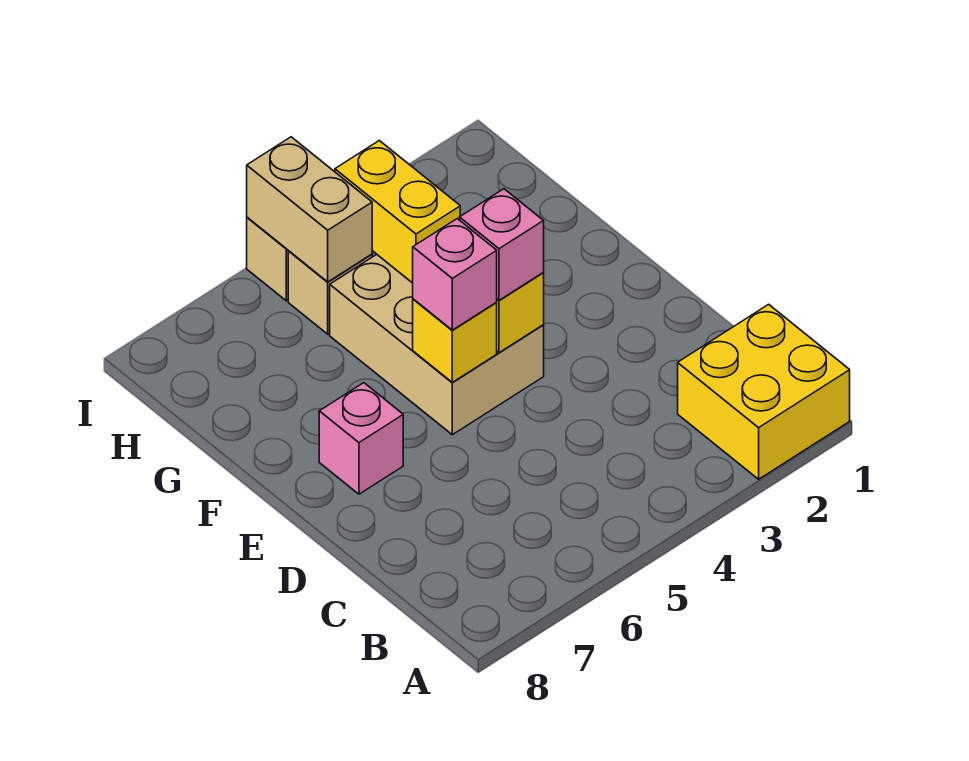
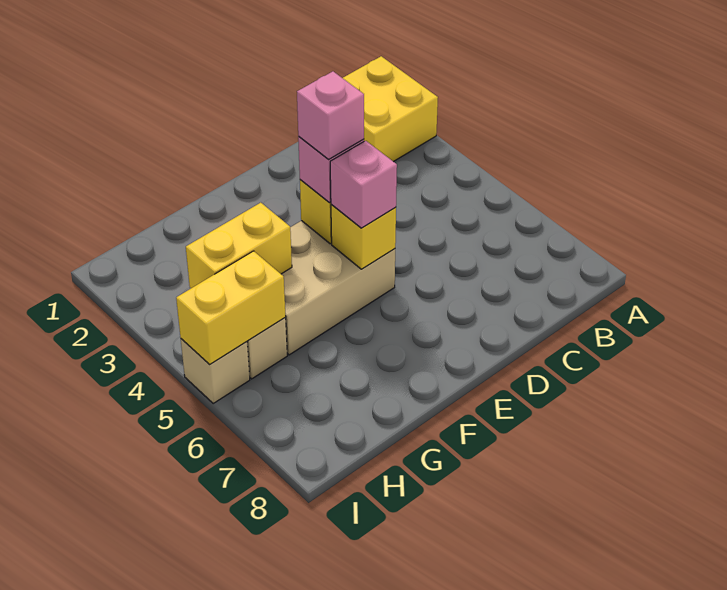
pink 1x1 brick [319,383,403,494] -> pink 1x1 brick moved to [297,71,364,160]
tan 1x2 brick [247,137,372,282] -> yellow 1x2 brick [176,251,286,365]

